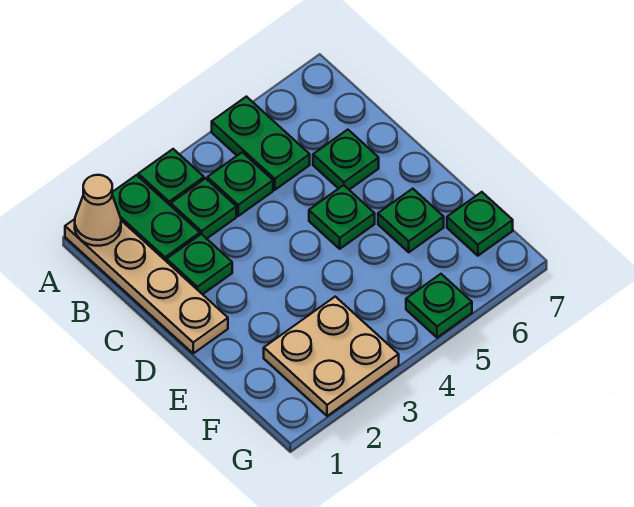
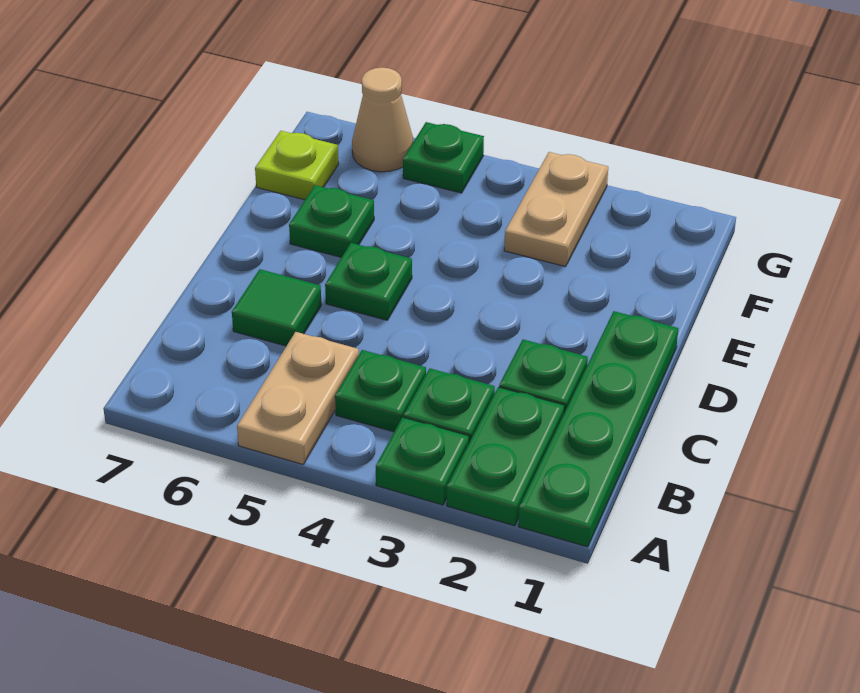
tan 1x4 plate [65,219,228,353] -> green 1x4 plate [518,311,678,547]
tan 1x1 cone [75,175,121,246] -> tan 1x1 cone moved to [352,67,414,172]
green 1x2 plate [212,97,310,190] -> tan 1x2 plate [237,332,359,464]
green 1x1 plate [313,130,379,190] -> green 1x1 tile [232,269,322,346]
tan 2x2 plate [264,297,399,416] -> tan 1x2 plate [504,152,608,267]
green 1x1 plate [447,192,513,256] -> lime 1x1 plate [255,131,339,200]

